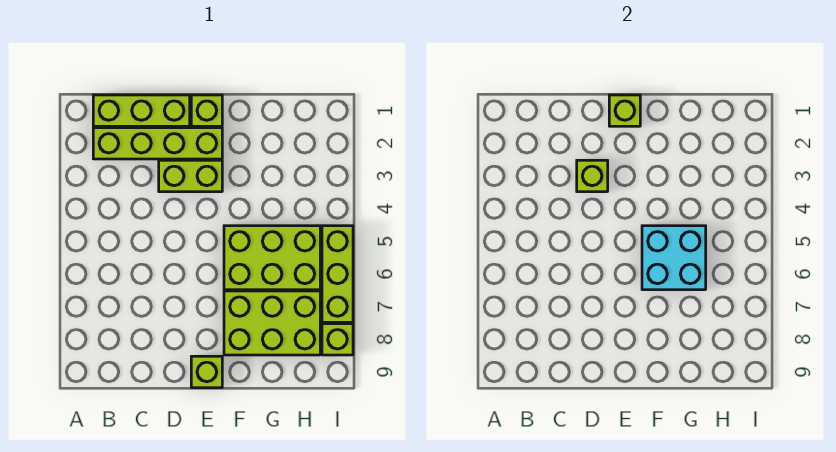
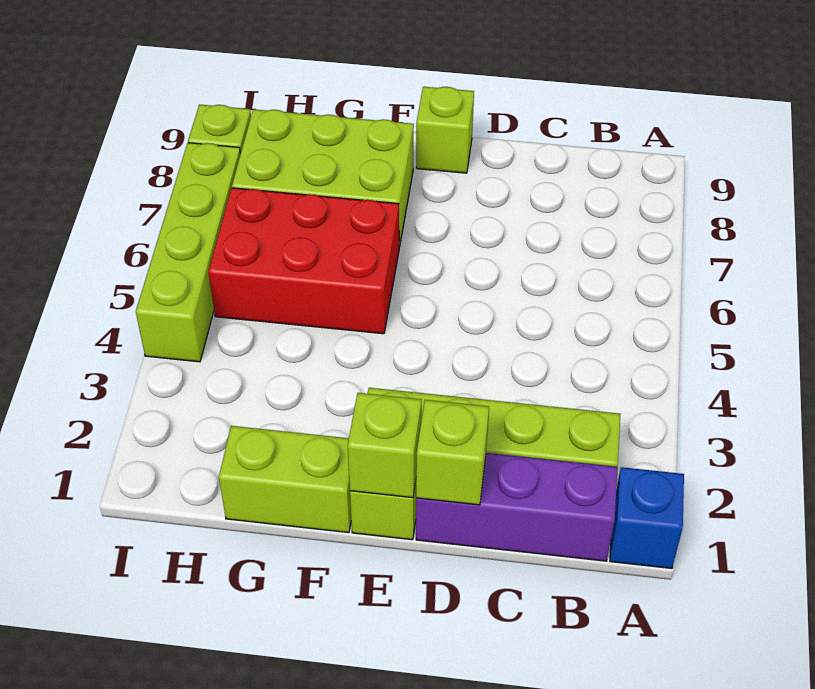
none -> blue 1x1 brick [610,467,684,568]
lime 1x3 brick [93,95,190,126] -> purple 1x3 brick [416,453,618,561]
lime 1x2 brick [159,160,222,192] -> lime 1x2 brick moved to [219,426,351,533]
lime 1x1 brick [577,160,608,192] -> lime 1x1 brick moved to [416,400,489,505]
lime 2x3 brick [224,226,320,290] -> red 2x3 brick [208,188,399,334]
cyan 2x2 brick [642,226,706,290] -> none
lime 1x3 brick [322,226,353,322] -> lime 1x4 brick [136,143,240,362]

